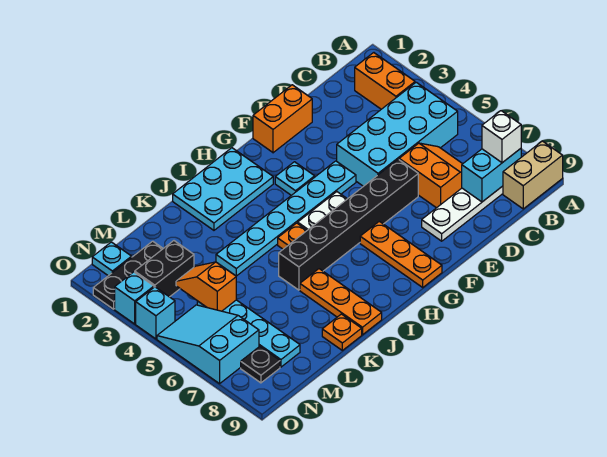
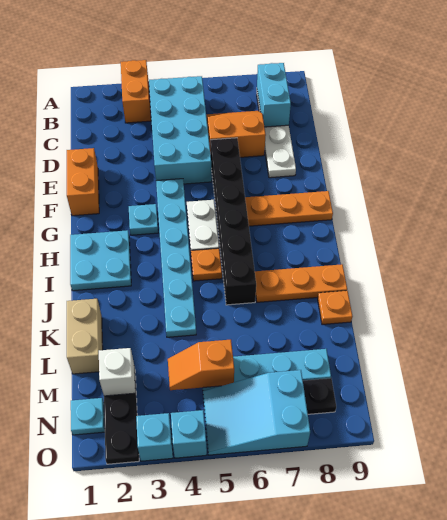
tan 1x2 brick [503,141,563,209] -> tan 1x2 brick moved to [67,299,103,374]
orange 1x2 brick [355,53,415,109] -> orange 1x2 brick turned to [121,60,151,123]
white 1x1 brick [482,111,521,163] -> white 1x1 brick moved to [99,348,135,396]
cyan 2x3 plate [173,148,273,230] -> cyan 2x2 plate [70,230,131,291]
black 1x2 brick [135,241,194,297] -> none

